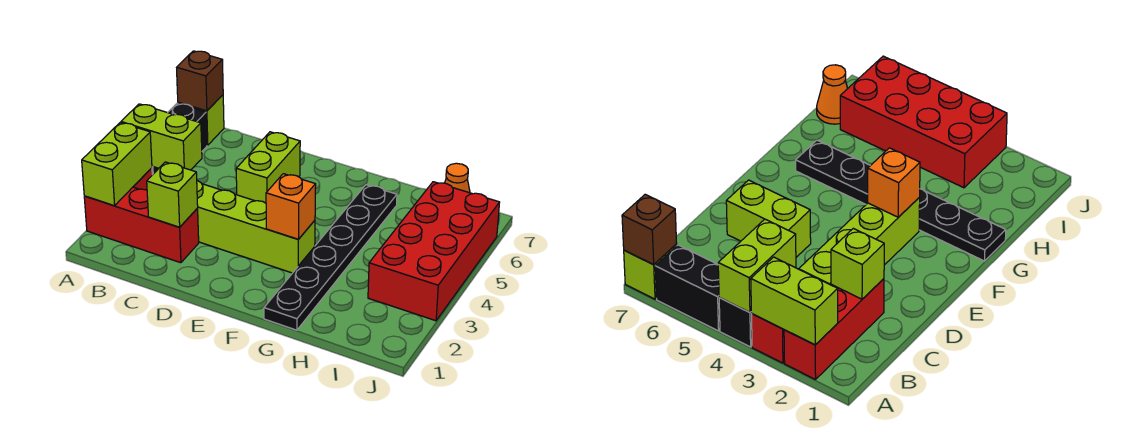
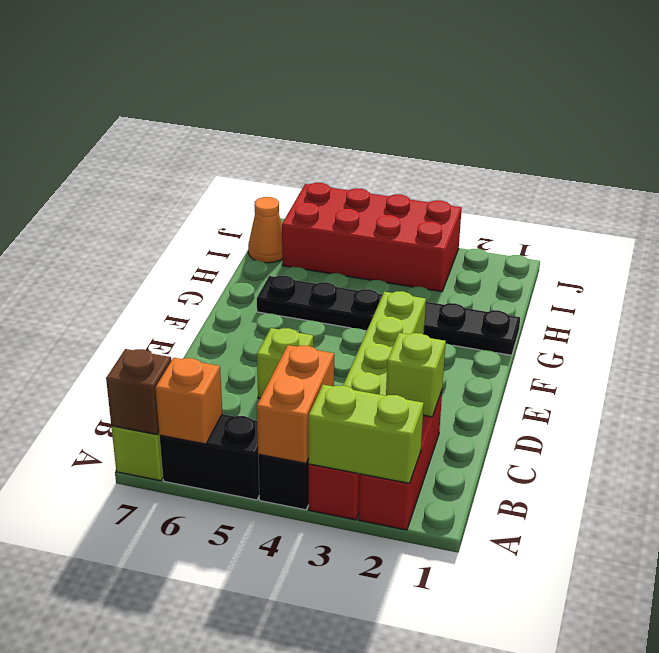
lime 1x2 brick [121,104,202,170] -> orange 1x2 brick [257,345,334,463]
lime 1x2 brick [236,132,300,203] -> lime 1x1 brick [257,328,313,399]
orange 1x1 brick [266,174,316,239] -> orange 1x1 brick moved to [156,358,222,444]

